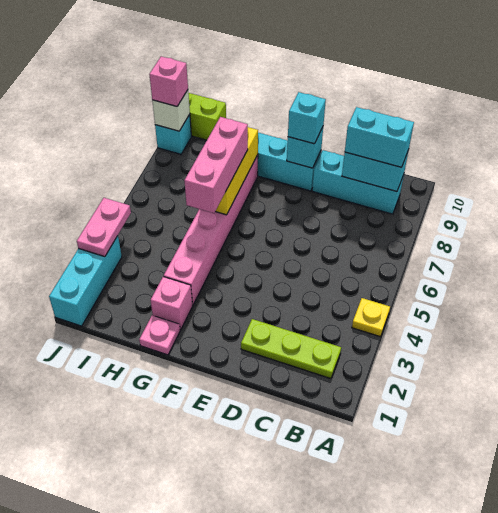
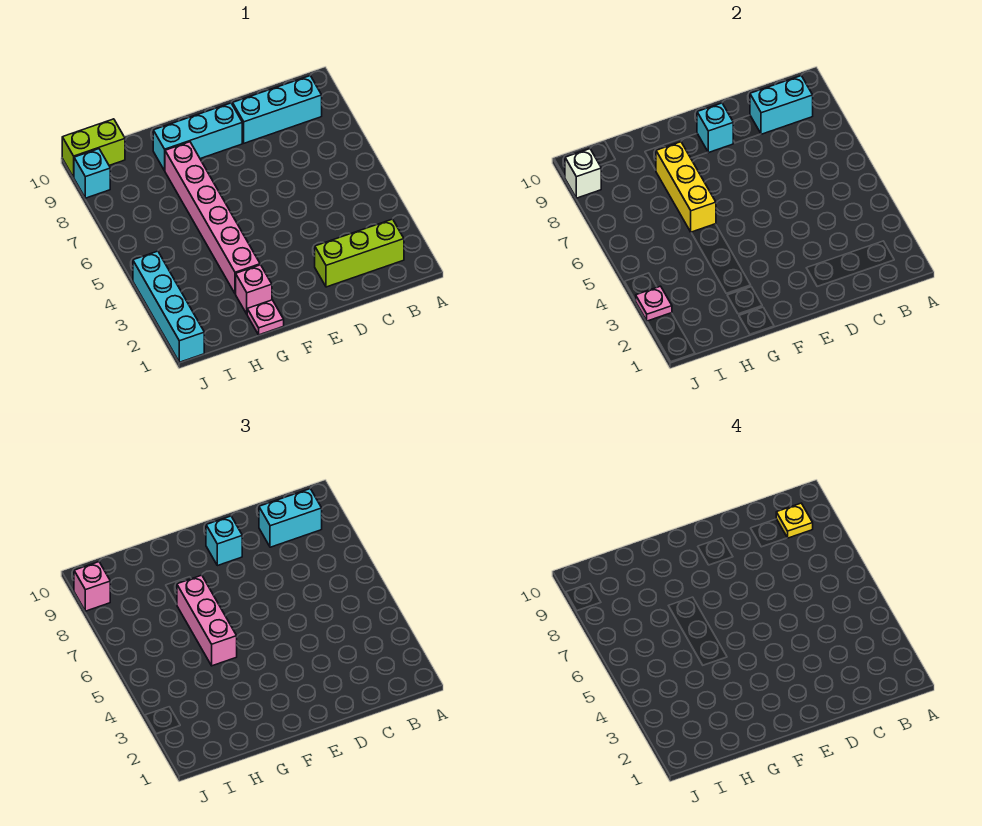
yellow 1x1 plate [352,298,390,337] -> yellow 1x1 plate moved to [776,503,813,538]
lime 1x3 plate [241,319,341,379] -> lime 1x3 brick [315,219,404,287]
cyan 1x3 brick [49,236,122,326] -> cyan 1x4 brick [133,251,204,362]
pink 1x2 plate [77,198,131,257] -> pink 1x1 plate [635,286,672,321]

